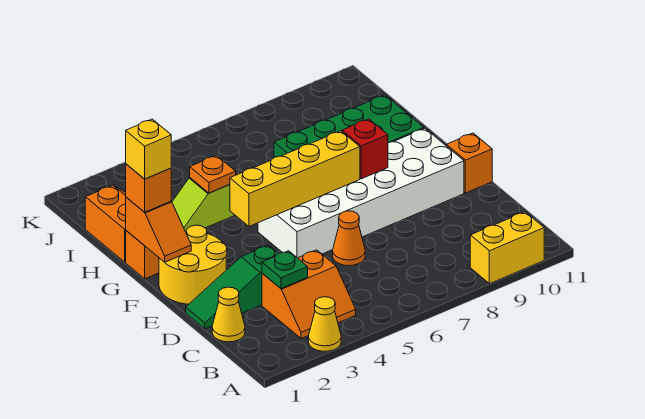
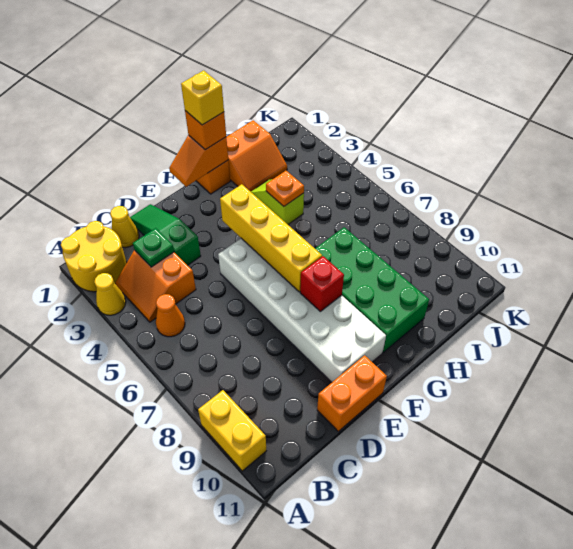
orange 1x1 cone [333,211,365,266] -> orange 1x1 cone moved to [156,294,185,337]
yellow 2x2 round brick [159,225,227,304] -> yellow 2x2 round brick moved to [61,221,127,292]
orange 1x1 brick [446,133,492,193] -> orange 1x2 brick [317,355,387,431]

